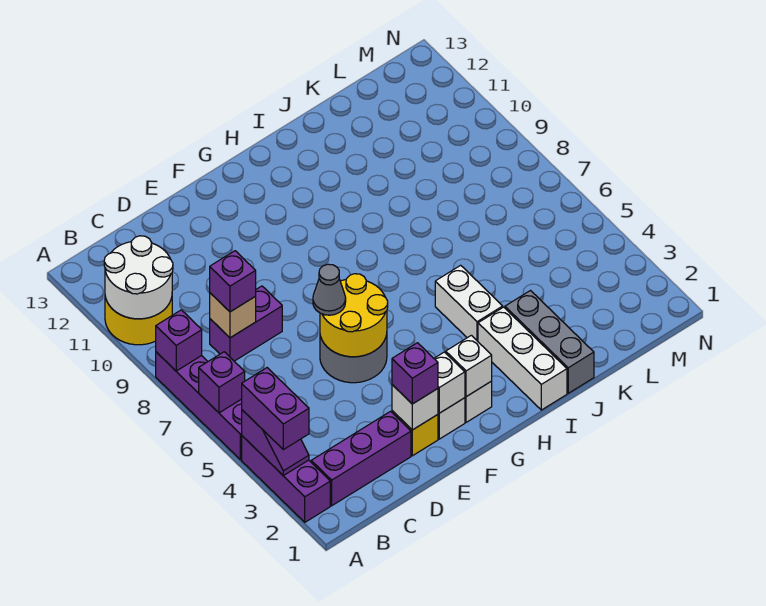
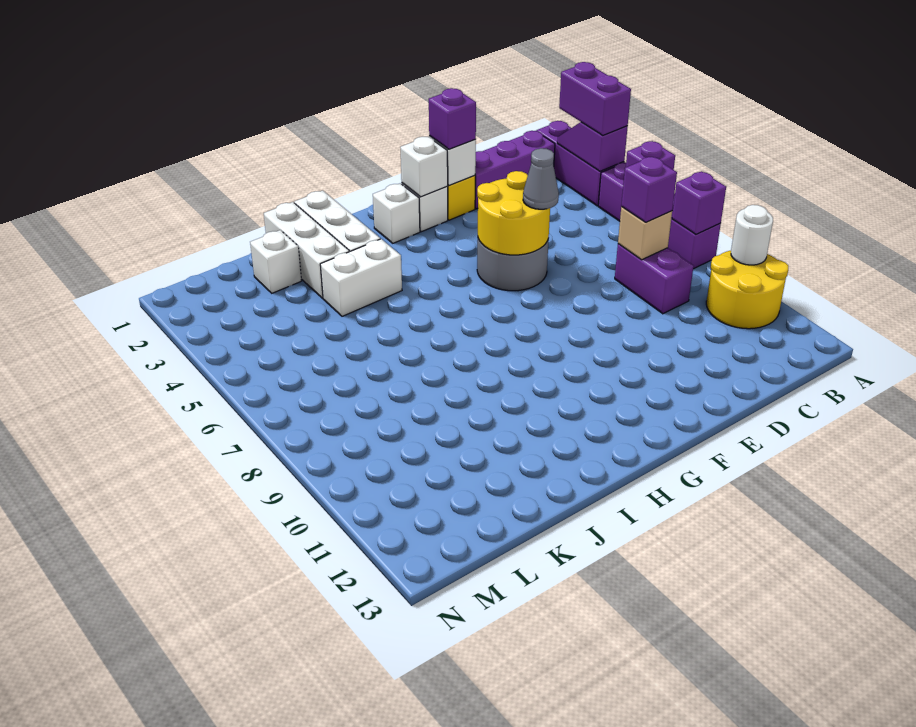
white 2x2 round brick [104,236,173,319] -> white 1x1 round brick [731,205,773,265]
purple 1x2 brick [210,286,282,361] -> purple 1x2 brick turned to [615,244,694,314]
white 1x1 brick [446,335,492,397] -> white 1x1 brick moved to [250,230,302,293]
white 1x2 brick [435,265,503,341] -> white 1x2 brick turned to [320,239,402,316]
grey 1x3 brick [505,291,594,393] -> white 1x3 brick [264,202,349,298]

